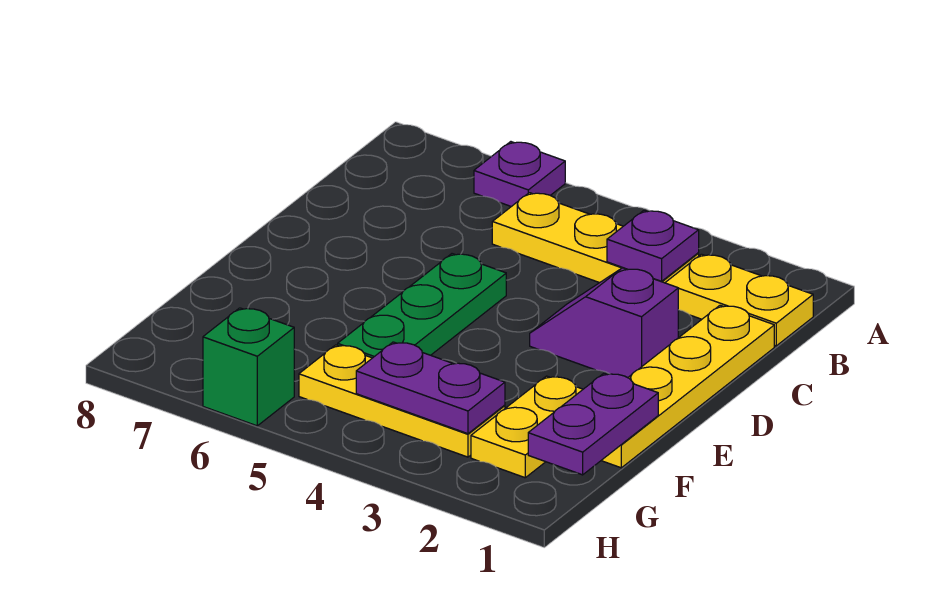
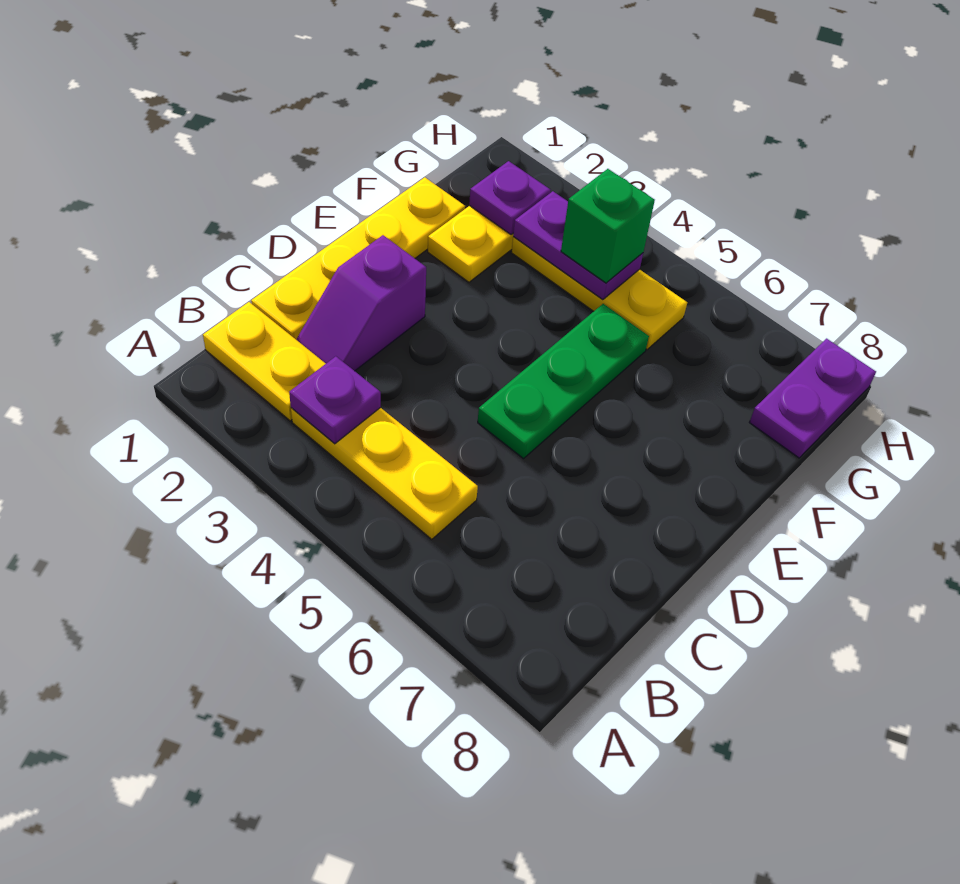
purple 1x1 plate [474,142,565,207] -> purple 1x1 plate moved to [469,161,551,235]
purple 1x2 slope [530,268,678,378] -> purple 1x2 slope turned to [296,235,426,371]
purple 1x2 plate [528,373,658,475] -> purple 1x2 plate moved to [749,339,876,458]
green 1x1 brick [203,308,294,426] -> green 1x1 brick moved to [561,169,655,283]

